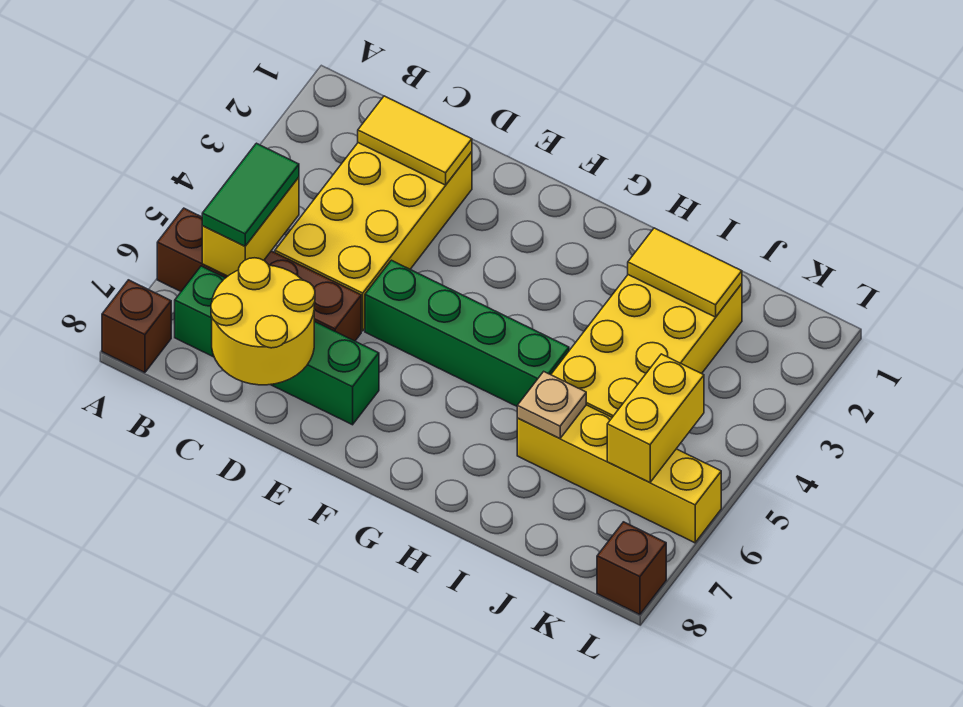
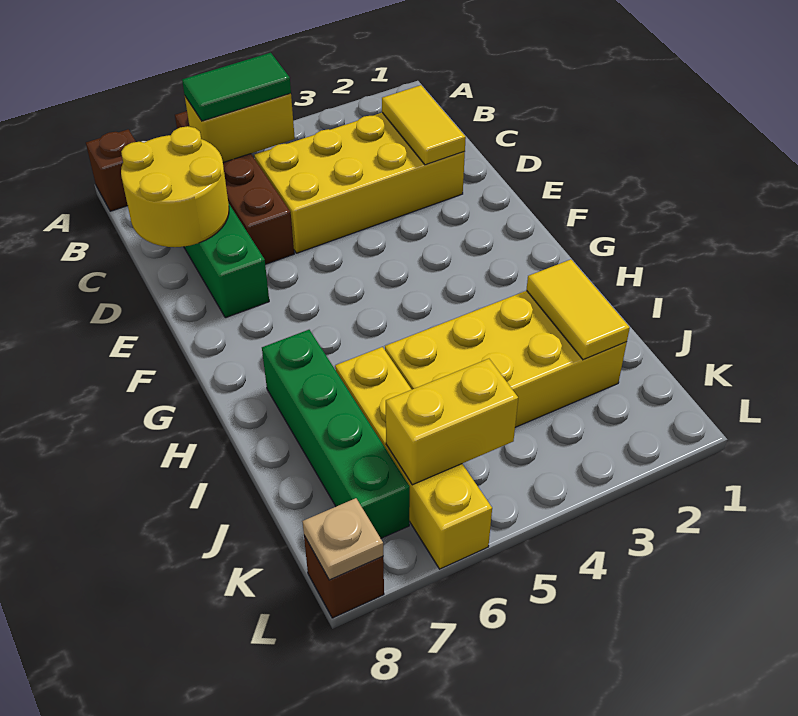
green 1x4 brick [365,260,569,406] -> green 1x4 brick moved to [262,330,410,538]
tan 1x1 plate [517,372,586,439] -> tan 1x1 plate moved to [303,498,383,580]

